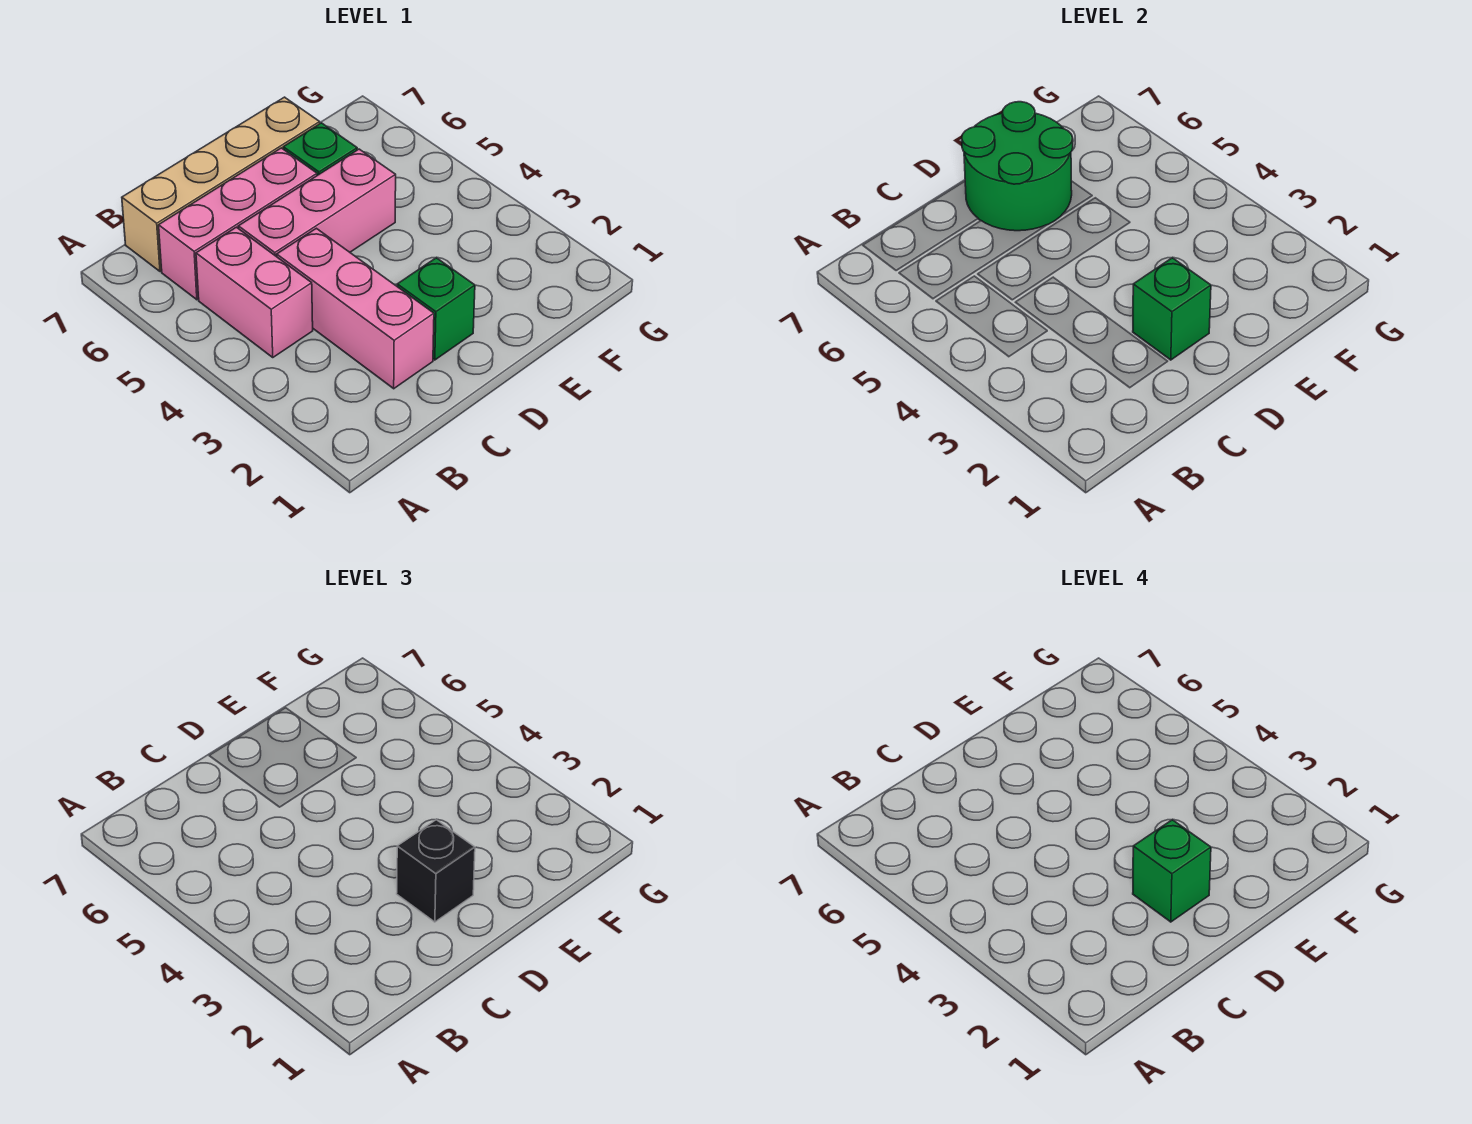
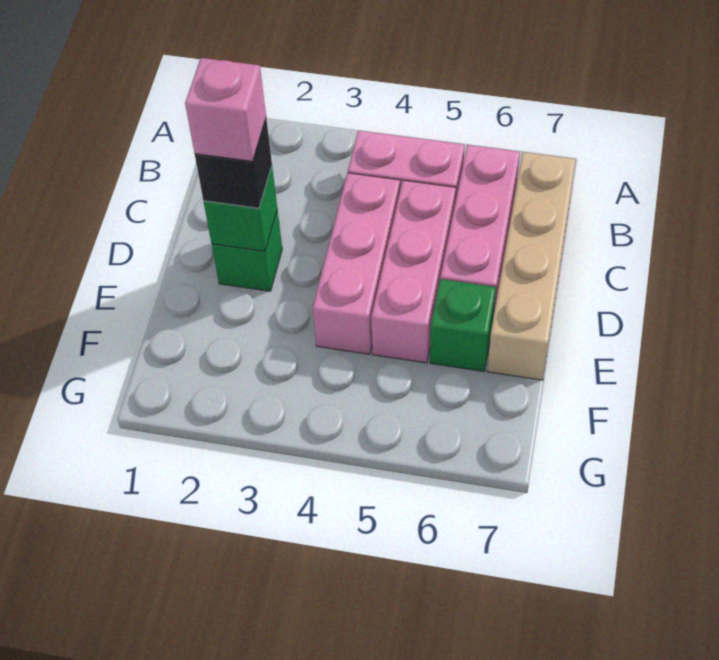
pink 1x3 brick [277,228,434,389] -> pink 1x3 brick turned to [313,173,400,354]
green 1x1 brick [1133,820,1211,922] -> pink 1x1 brick [185,58,266,161]
green 2x2 round brick [962,102,1073,231] -> none

